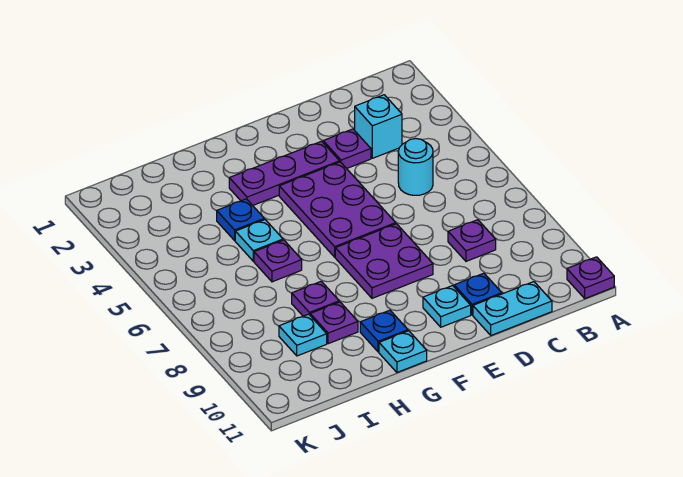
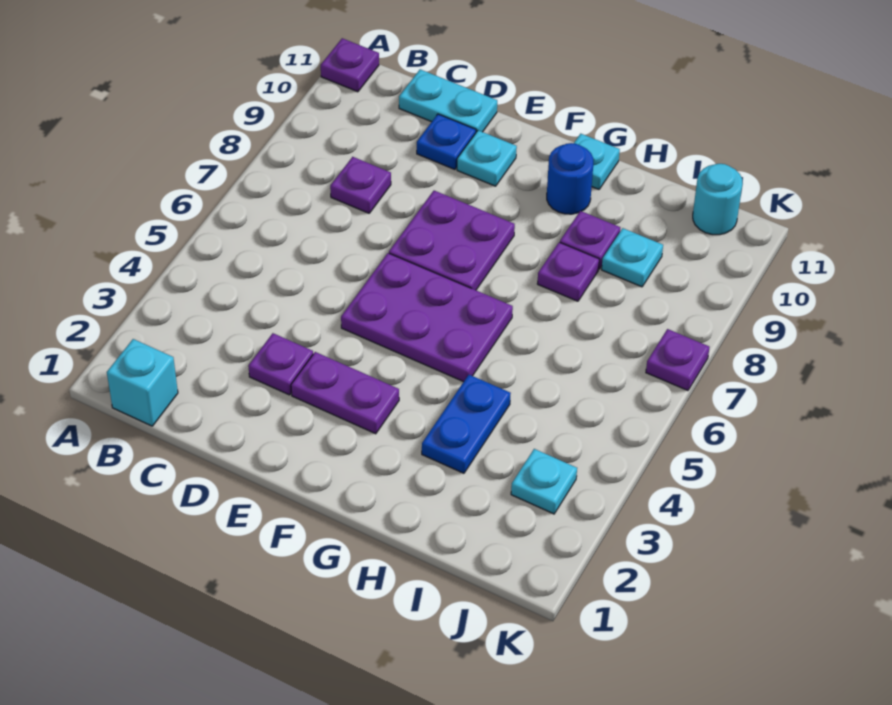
cyan 1x1 brick [355,95,402,158] -> cyan 1x1 brick moved to [107,339,178,426]
cyan 1x1 round brick [398,138,433,195] -> cyan 1x1 round brick moved to [693,164,743,235]
purple 1x3 plate [229,141,340,205] -> purple 1x2 plate [291,352,399,434]
purple 2x3 plate [279,162,396,257] -> purple 2x3 plate turned to [341,253,513,382]
blue 1x1 plate [360,310,408,352] -> blue 1x1 round brick [547,143,593,214]
blue 1x1 plate [217,199,264,240] -> blue 1x2 plate [422,375,511,473]
cyan 1x1 plate [235,220,283,261] -> cyan 1x1 plate moved to [511,449,577,514]
purple 1x1 plate [254,240,302,282] -> purple 1x1 plate moved to [646,329,710,391]

